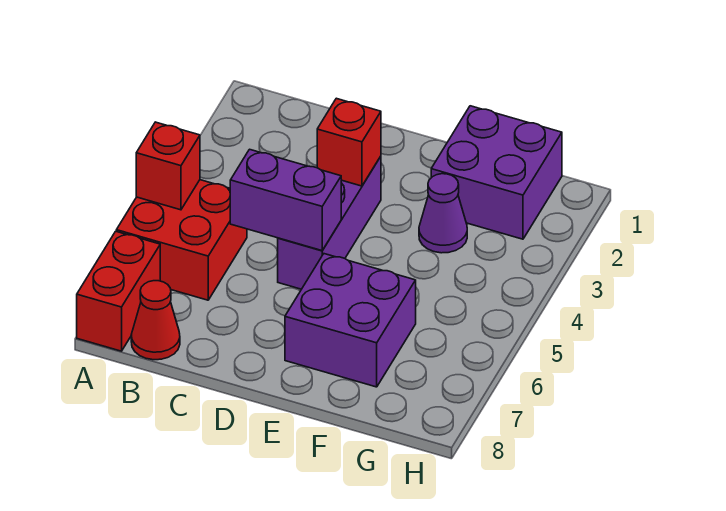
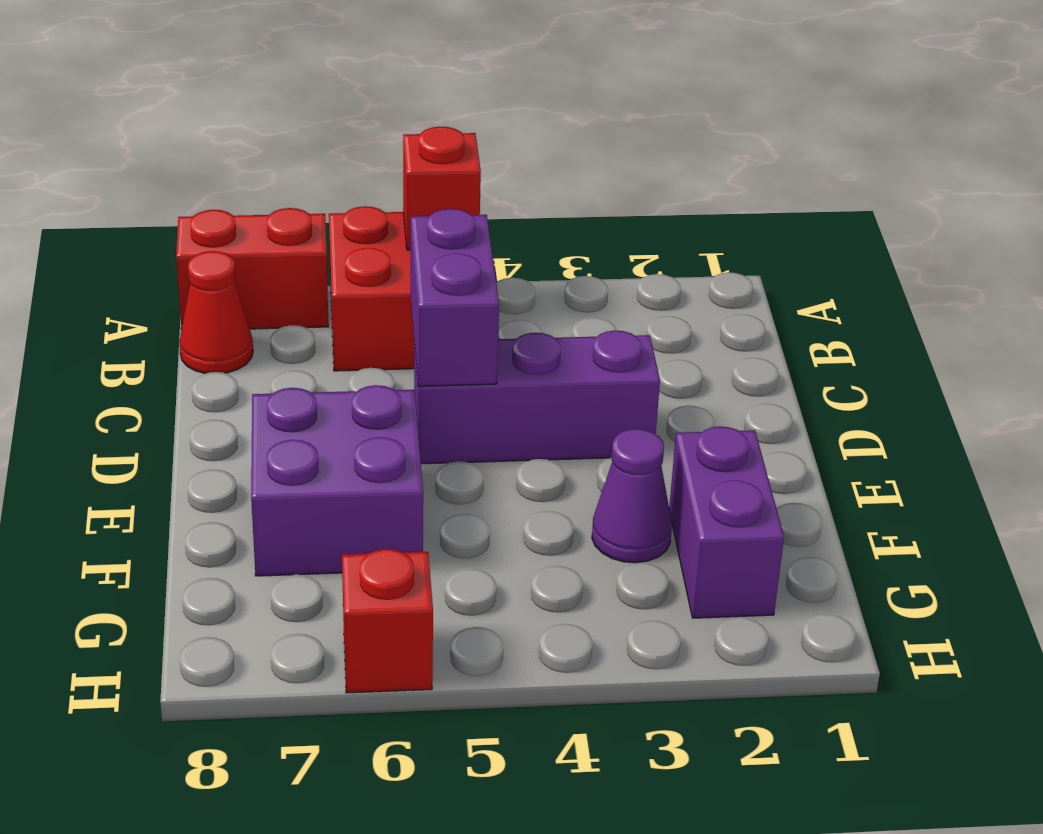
red 1x1 brick [317,98,381,186] -> red 1x1 brick moved to [342,549,433,693]
purple 2x2 brick [431,106,562,239] -> purple 1x2 brick [669,426,784,618]

